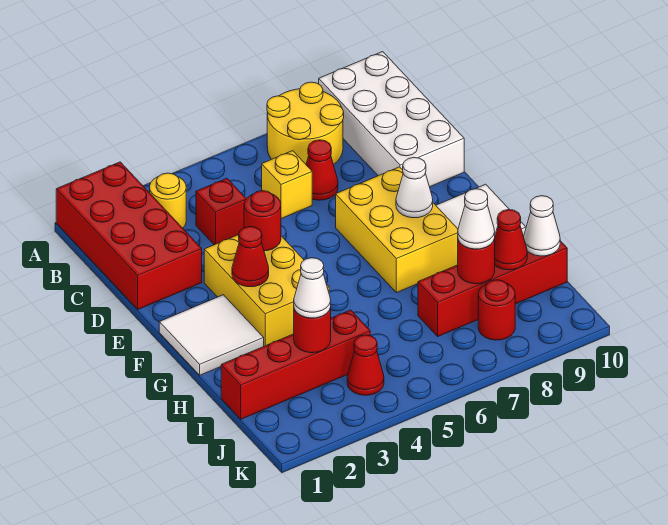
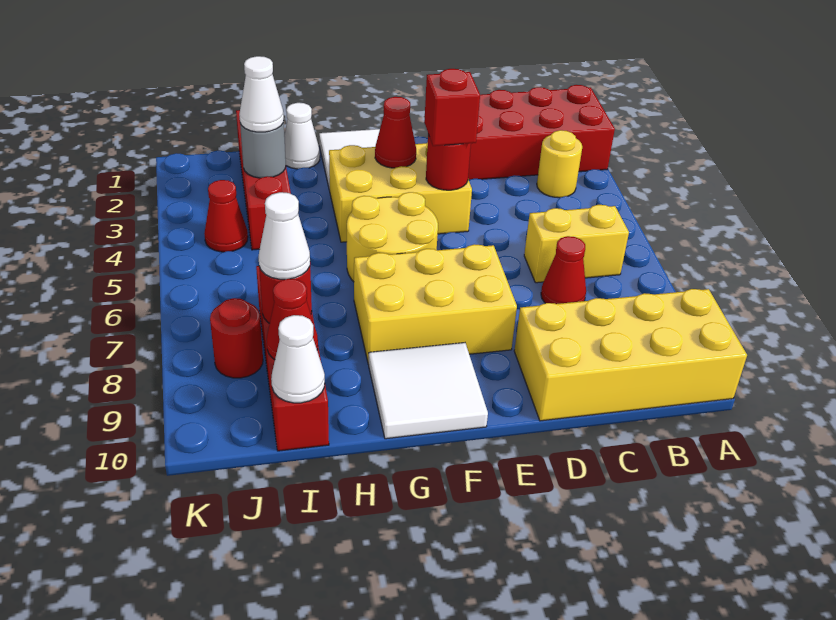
yellow 2x2 round brick [267,82,344,165] -> yellow 2x2 round brick moved to [347,192,438,282]
white 2x4 brick [319,52,464,187] -> yellow 2x4 brick [514,289,747,421]
red 1x1 brick [196,178,246,245] -> red 1x1 brick moved to [424,69,480,146]
yellow 1x1 brick [262,151,312,219] -> yellow 1x2 brick [524,205,629,283]
white 1x1 cone [396,158,433,218] -> white 1x1 cone moved to [284,103,320,169]
red 1x1 round brick [294,308,331,353] -> grey 1x1 round brick [240,122,286,178]

